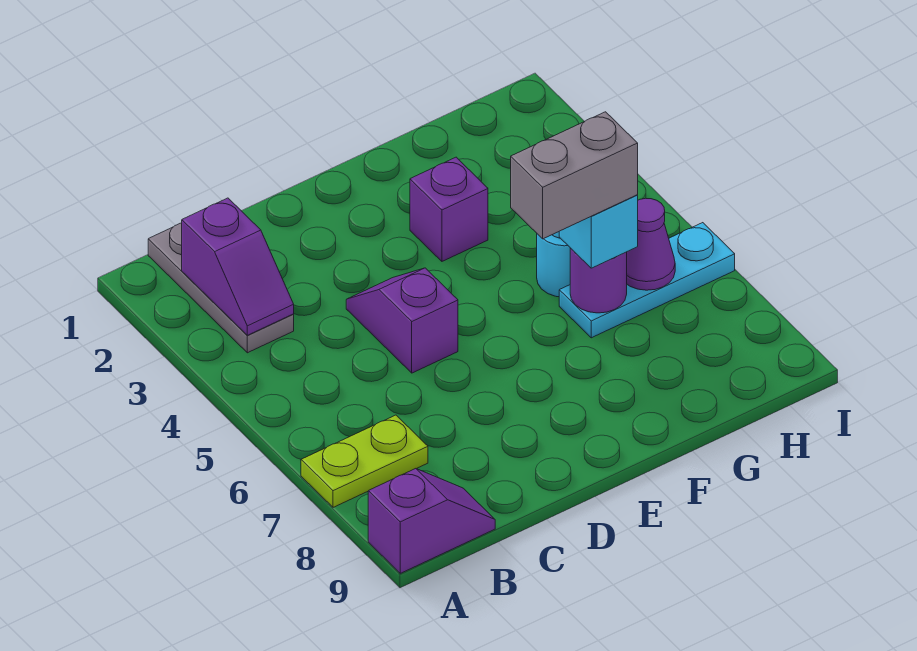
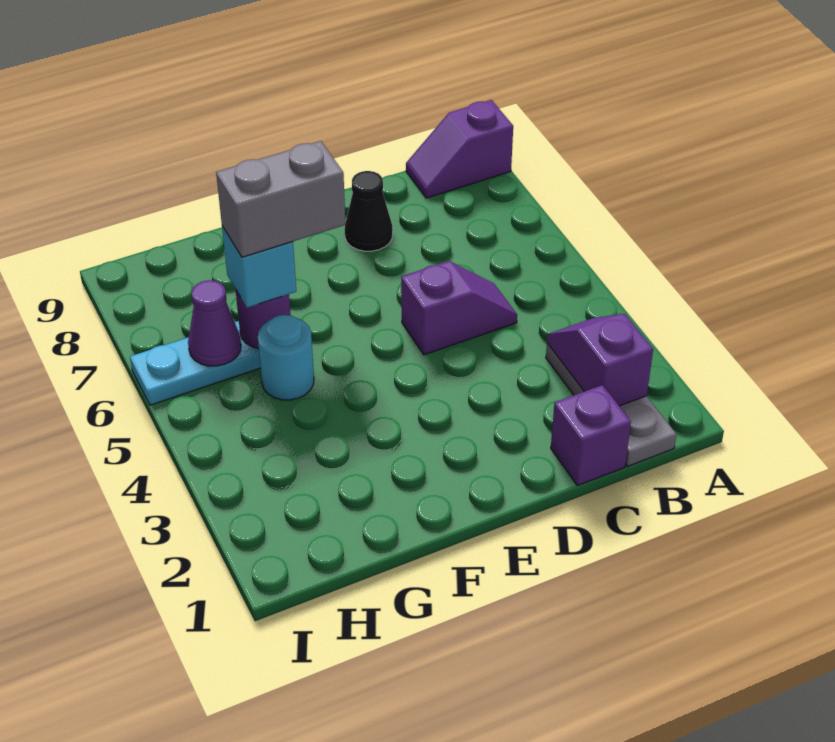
lime 1x2 plate [301,415,428,507] -> none
purple 1x2 slope [346,268,458,373] -> purple 1x2 slope turned to [401,261,517,355]
none -> black 1x1 cone [345,171,393,251]
purple 1x1 brick [410,157,488,261] -> purple 1x1 brick moved to [551,385,631,486]

